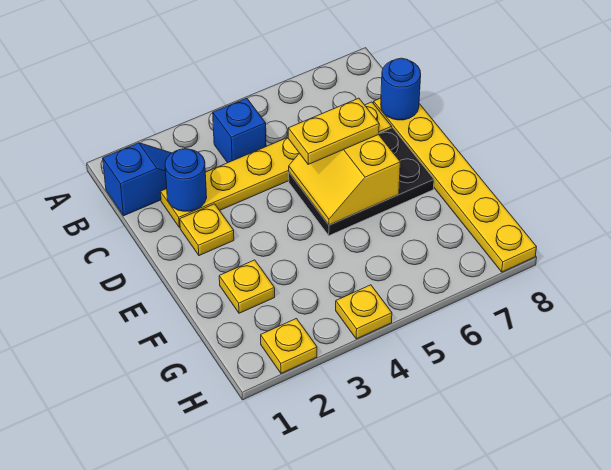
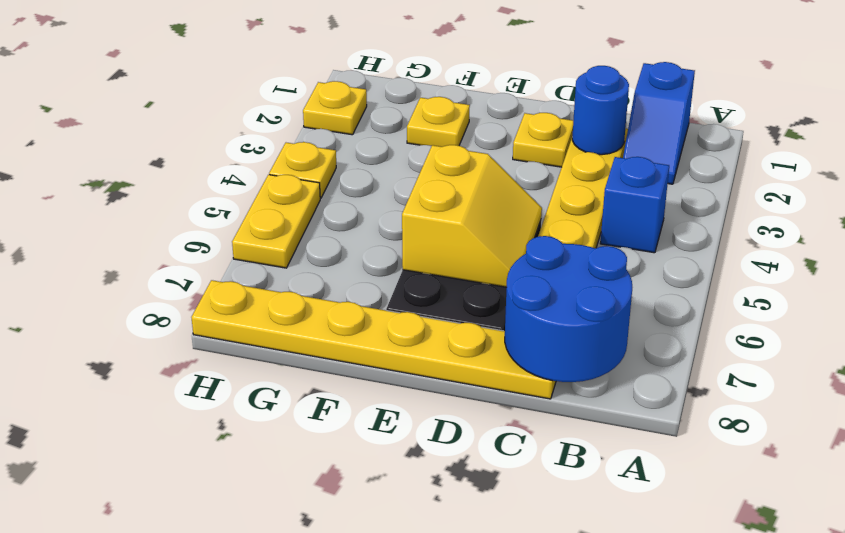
blue 1x1 round brick [381,58,421,120] -> blue 2x2 round brick [505,236,632,382]
yellow 2x2 slope [289,135,400,225] -> yellow 2x2 slope turned to [402,145,542,287]
yellow 1x2 plate [288,98,379,164] -> yellow 1x2 plate moved to [232,175,320,268]

